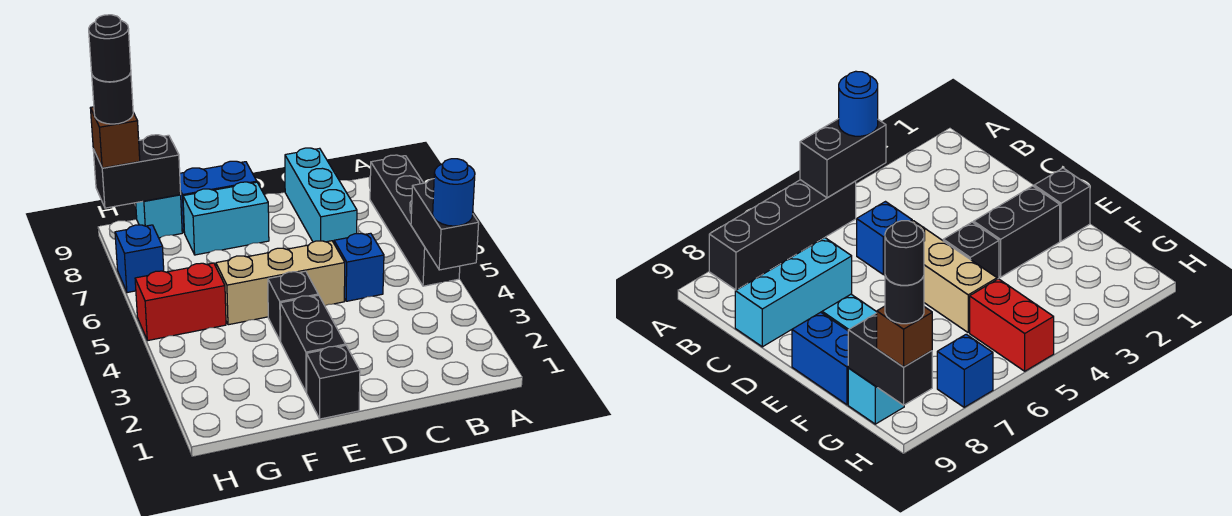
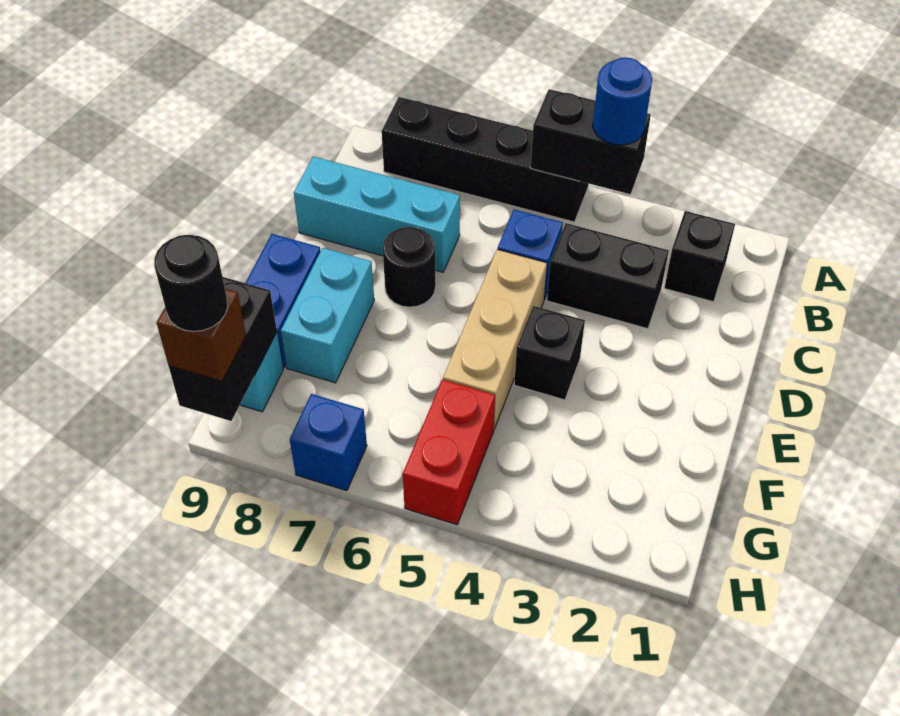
black 1x1 brick [307,346,360,419] -> black 1x1 brick moved to [664,211,735,302]
black 1x2 brick [280,295,346,392] -> black 1x2 brick moved to [547,223,669,329]
black 1x1 round brick [89,15,131,82] -> black 1x1 round brick moved to [383,227,436,307]

